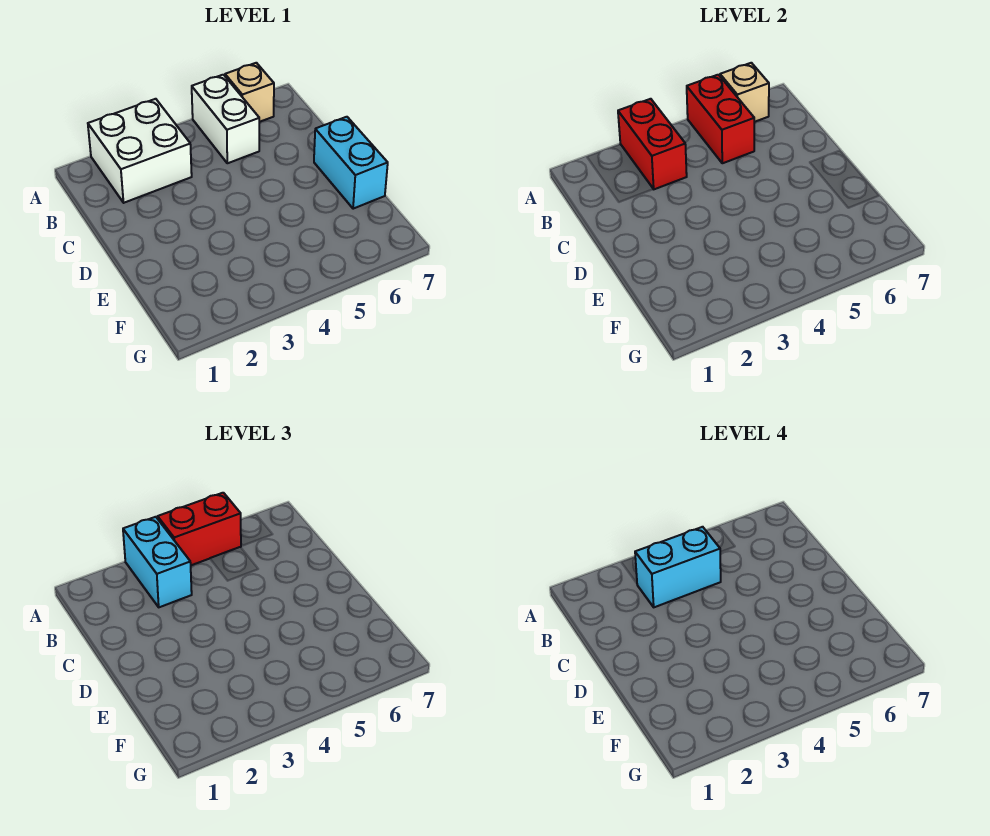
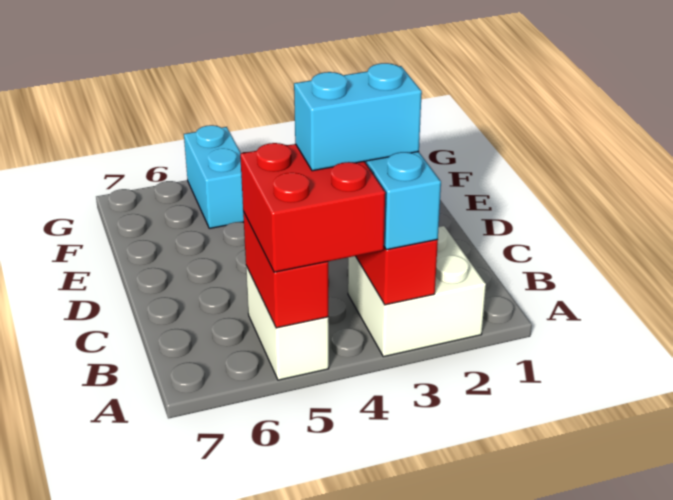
red 1x2 brick [158,493,241,565] -> red 2x2 brick [240,143,385,272]
tan 1x1 brick [225,63,274,122] -> none
tan 1x1 brick [720,63,769,122] -> none
cyan 1x2 brick [314,117,388,209] -> cyan 1x2 brick moved to [184,125,244,228]

